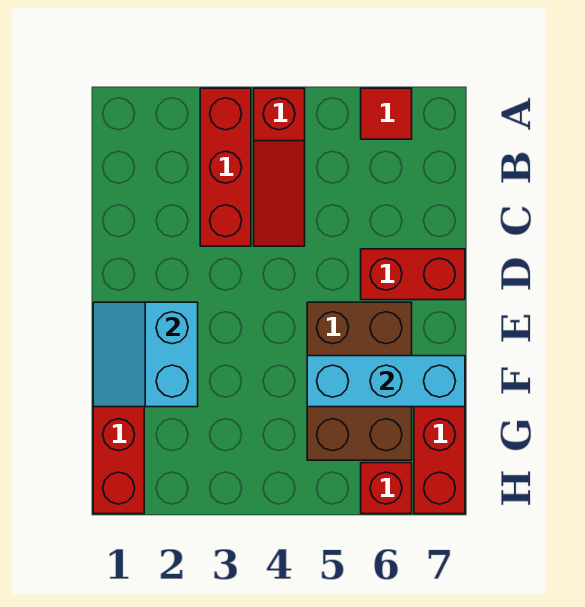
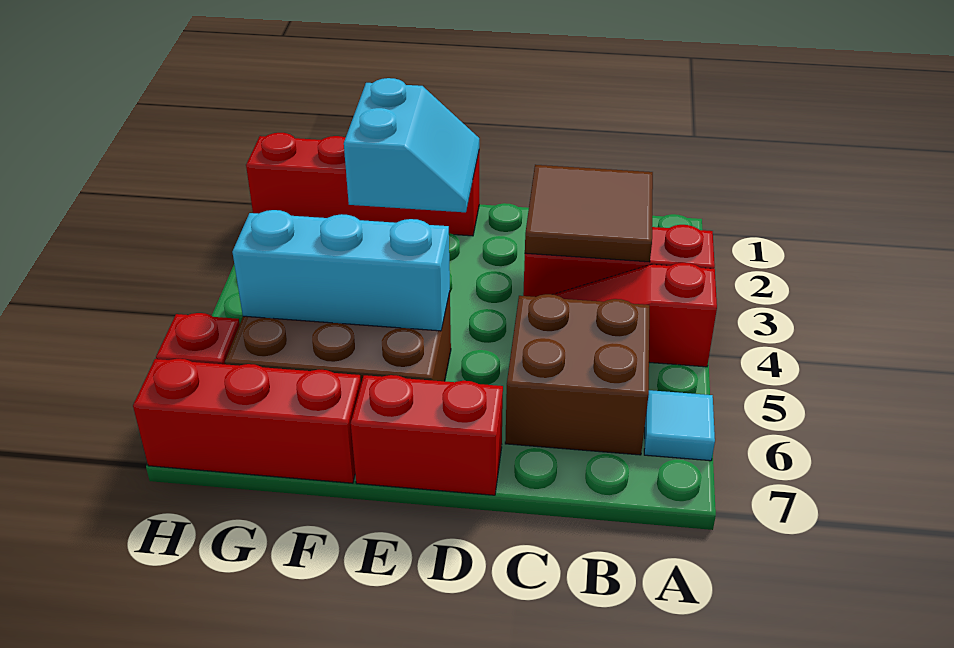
red 1x1 tile [361,88,412,139] -> cyan 1x1 tile [644,390,715,461]
none -> brown 2x2 tile [525,165,653,262]
none -> brown 2x2 brick [505,294,649,455]
red 1x2 brick [361,249,465,300] -> red 1x2 brick turned to [351,375,503,495]
cyan 2x2 slope [93,302,198,407] -> cyan 2x2 slope turned to [344,78,479,212]
cyan 1x3 brick [307,356,465,407] -> cyan 1x3 brick turned to [232,210,450,331]

